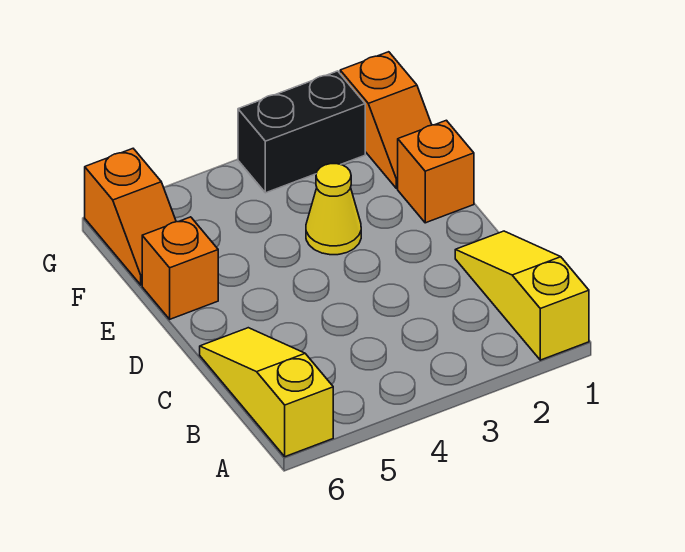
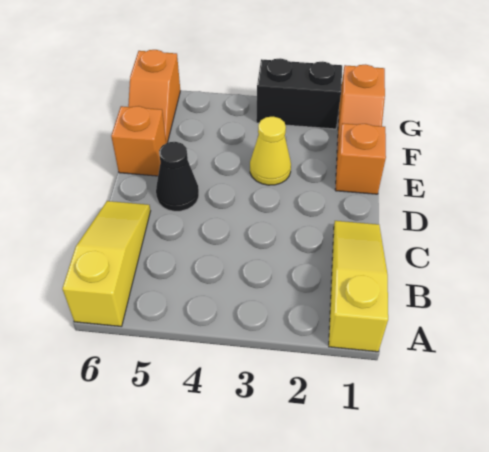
none -> black 1x1 cone [156,142,199,211]

